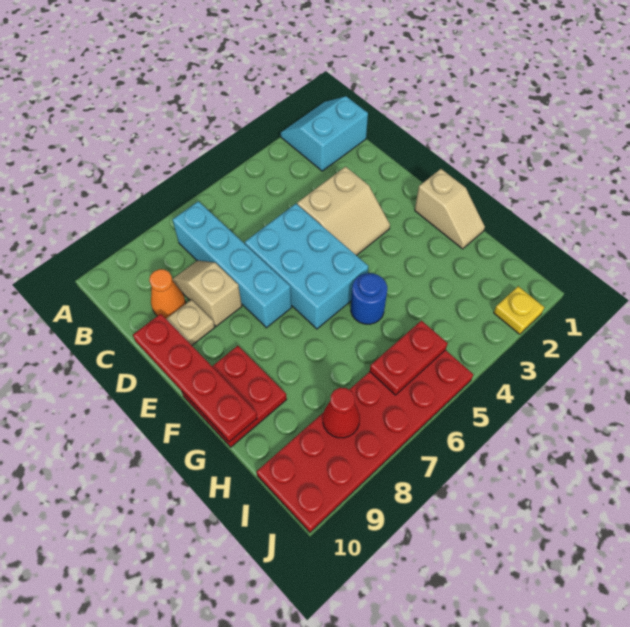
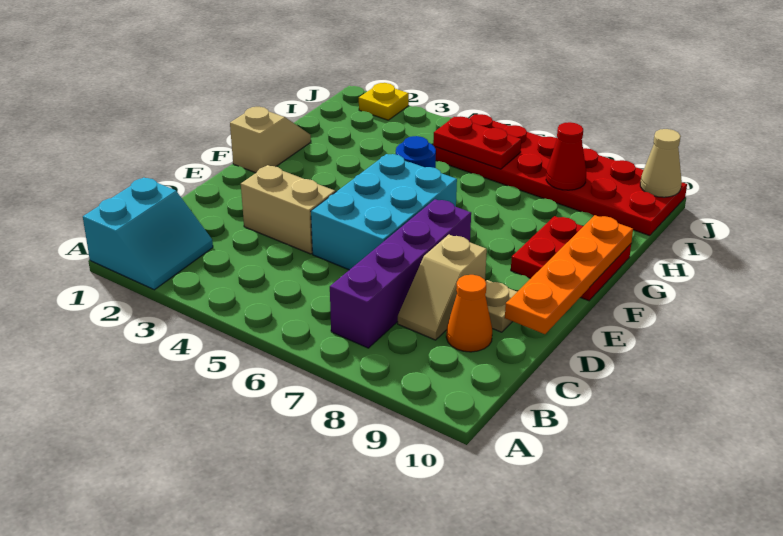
cyan 2x2 slope [281,96,368,171] -> cyan 2x2 slope turned to [83,178,213,290]
cyan 1x4 brick [173,201,292,328] -> purple 1x4 brick [330,199,471,348]
red 1x4 plate [133,314,257,442] -> orange 1x4 plate [505,215,633,334]
none -> tan 1x1 cone [640,129,682,197]

